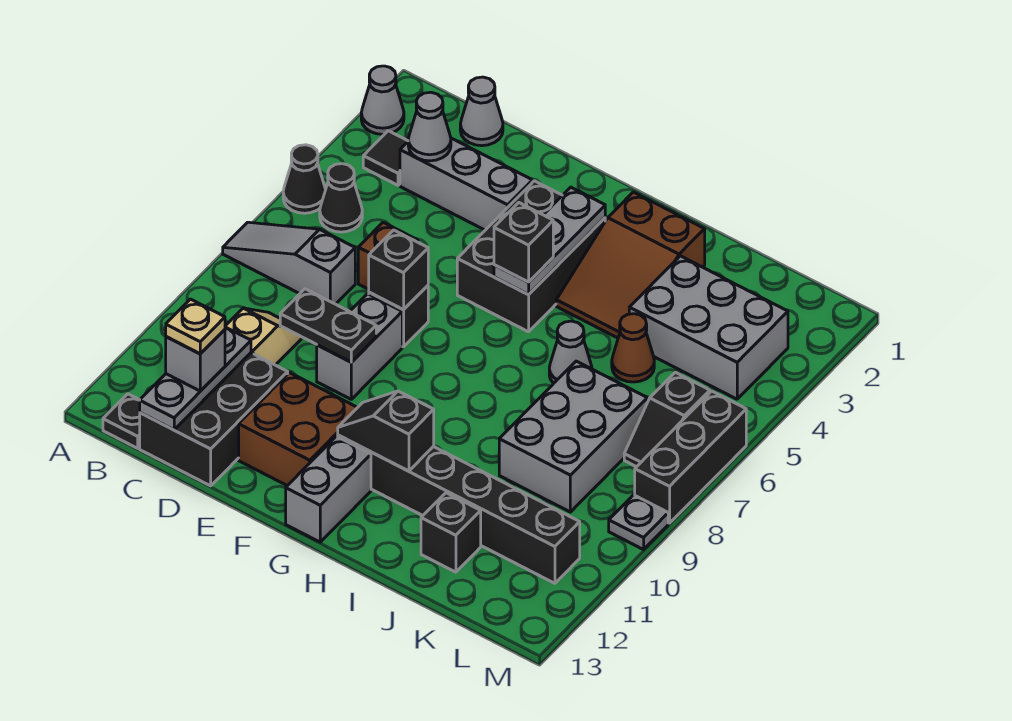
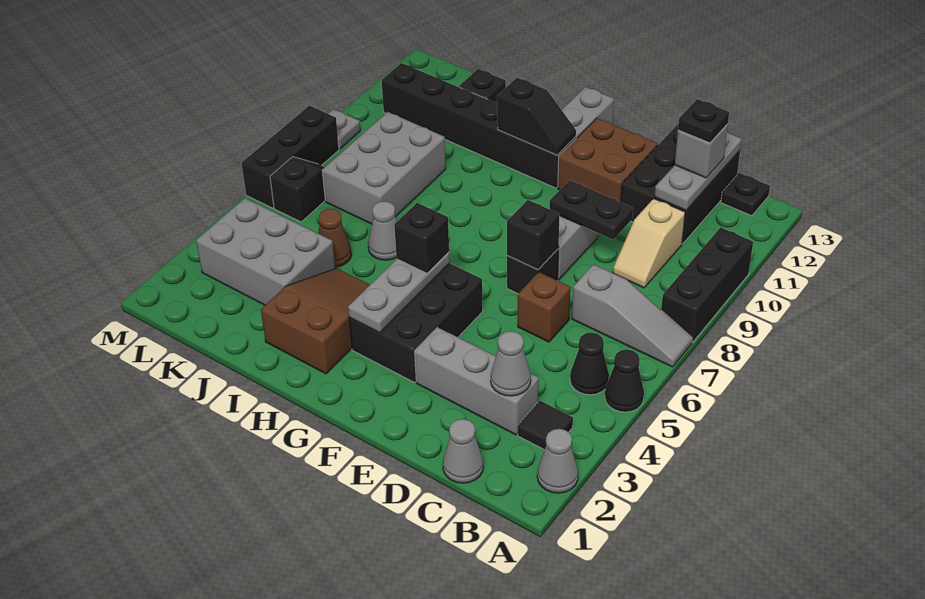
none -> black 1x3 brick [661,227,753,343]
tan 1x1 plate [166,299,225,354] -> black 1x1 plate [678,99,729,143]

